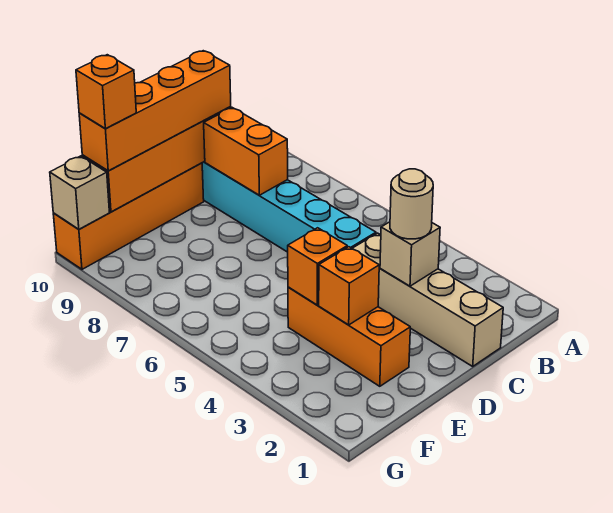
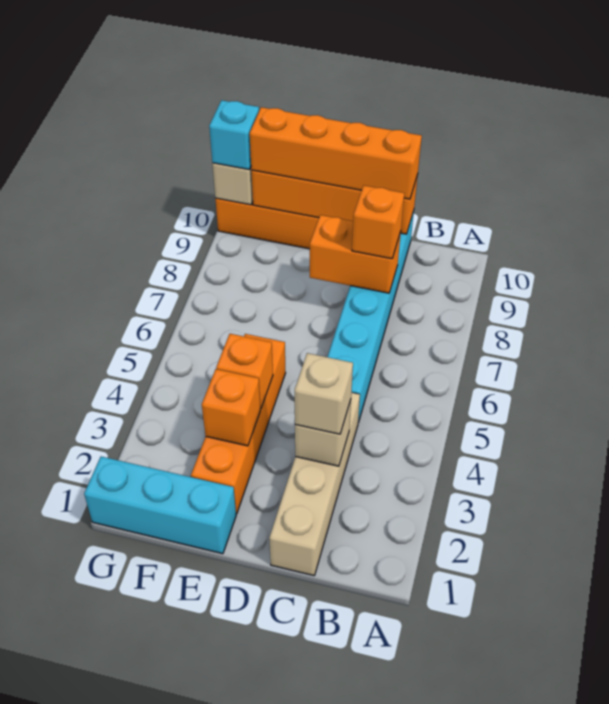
tan 1x1 round brick [390,169,433,239] -> tan 1x1 brick [295,353,353,434]
orange 1x2 brick [204,108,288,195] -> orange 1x2 brick turned to [310,215,401,293]
none -> cyan 1x3 brick [84,457,236,554]
orange 1x3 brick [288,287,410,386] -> orange 1x4 brick [191,334,286,514]
orange 1x1 brick [76,55,136,129] -> orange 1x1 brick moved to [352,185,404,259]
none -> cyan 1x1 brick [209,100,259,170]

